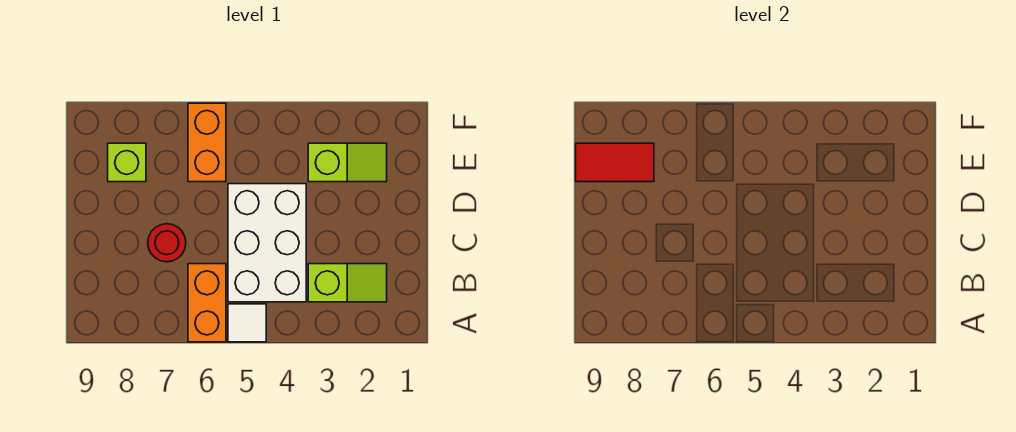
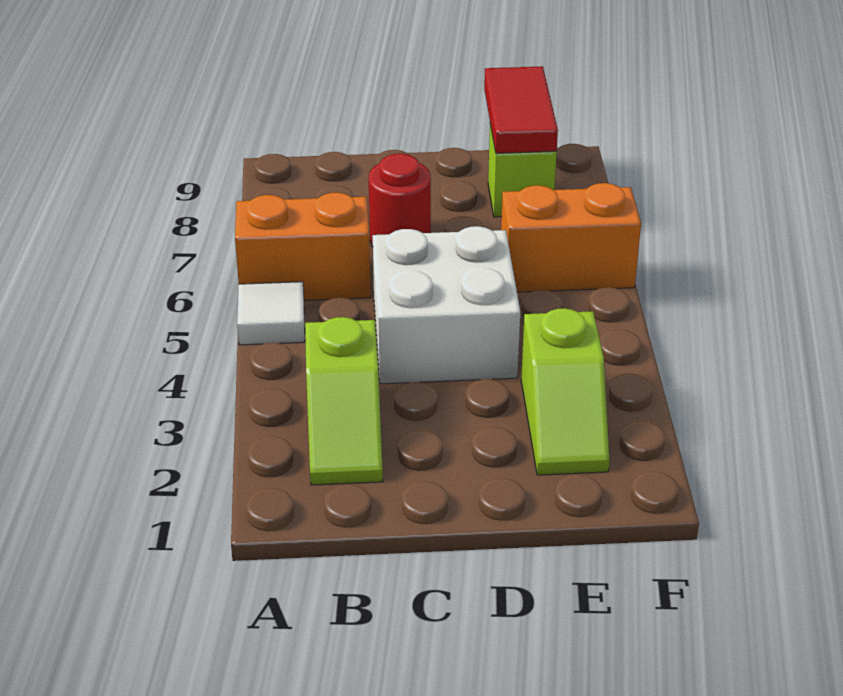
white 2x3 brick [228,184,306,302] -> white 2x2 brick [373,226,520,384]

